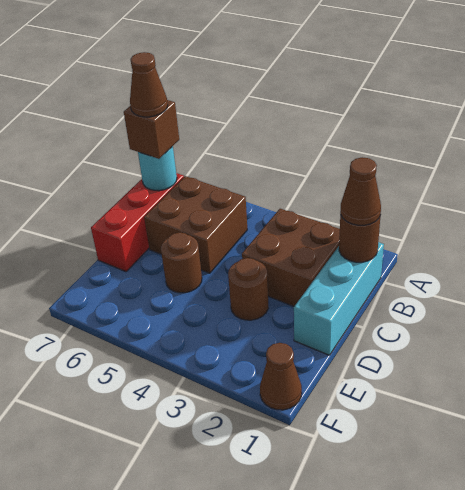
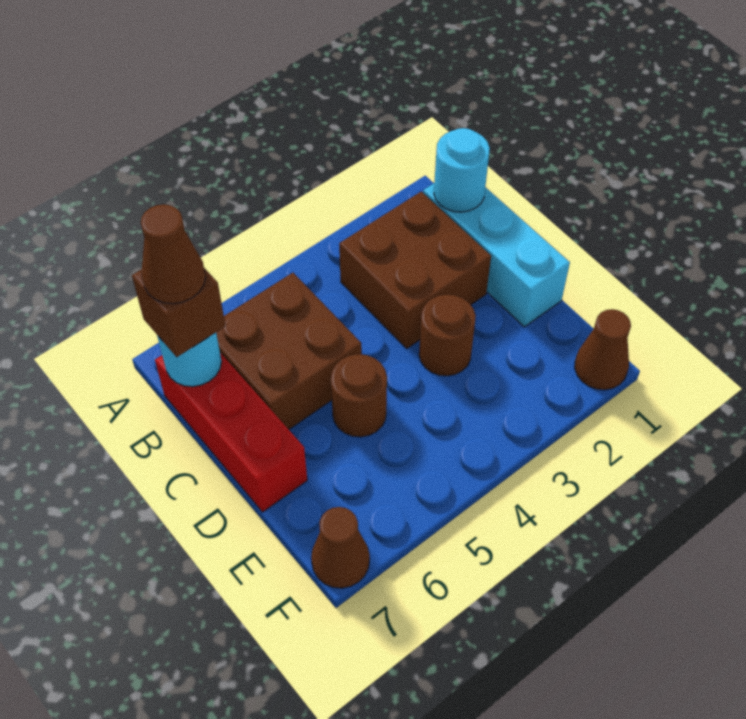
brown 1x1 round brick [339,211,380,262] -> cyan 1x1 round brick [434,128,490,212]
brown 1x1 cone [341,157,381,225] -> brown 1x1 cone moved to [311,507,370,588]

